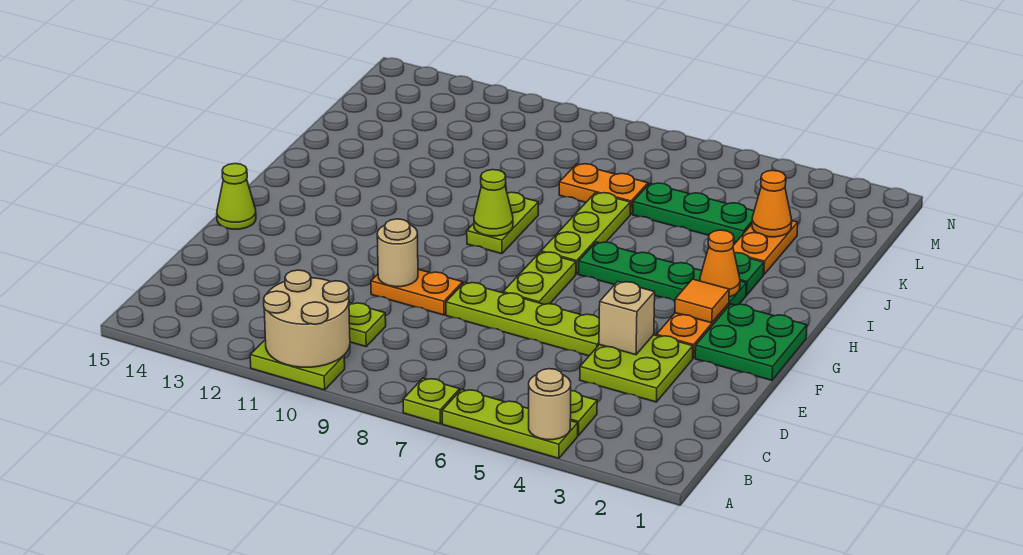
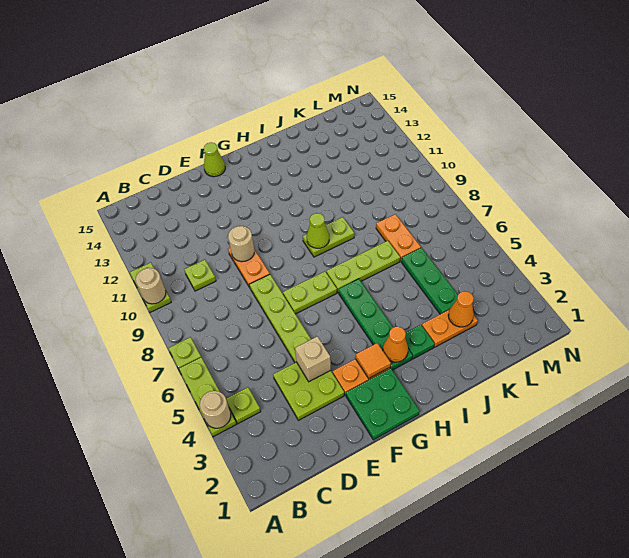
tan 2x2 round brick [264,270,350,367] -> tan 1x1 round brick [136,268,166,304]

